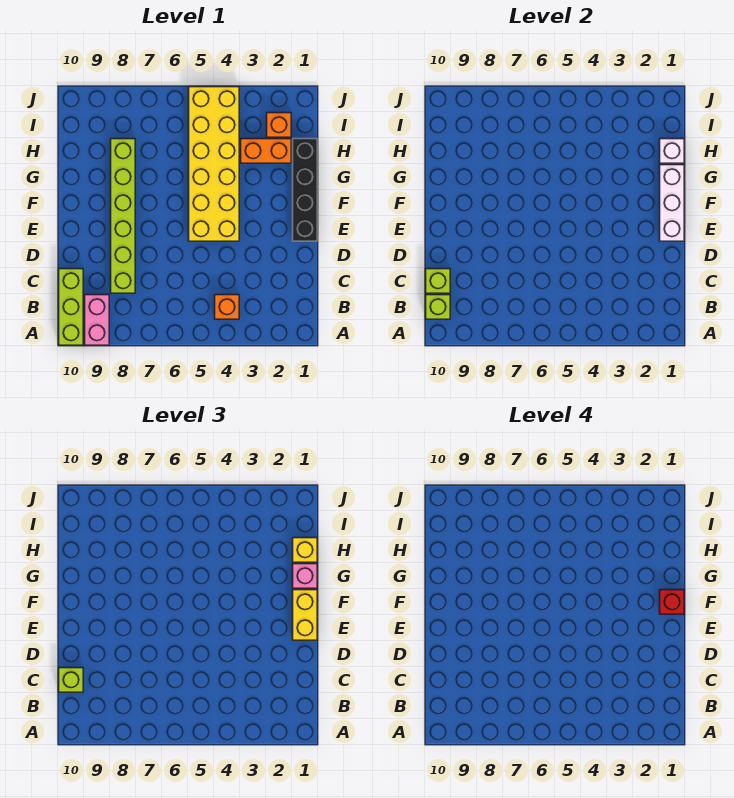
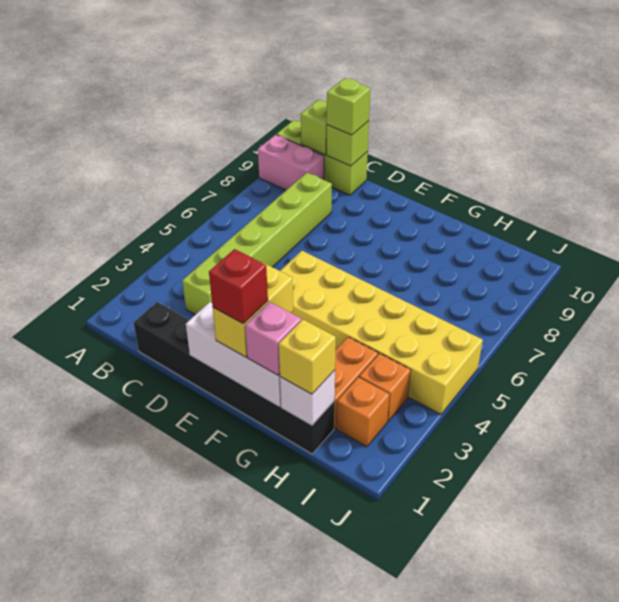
orange 1x1 brick [215,295,239,319] -> orange 1x1 brick moved to [359,354,411,421]
lime 1x6 brick [111,139,135,293] -> lime 1x6 brick turned to [182,173,332,315]
black 1x4 brick [293,139,317,241] -> black 1x6 brick [134,302,334,454]
yellow 1x2 brick [293,590,317,640] -> yellow 1x2 brick turned to [213,262,293,357]

